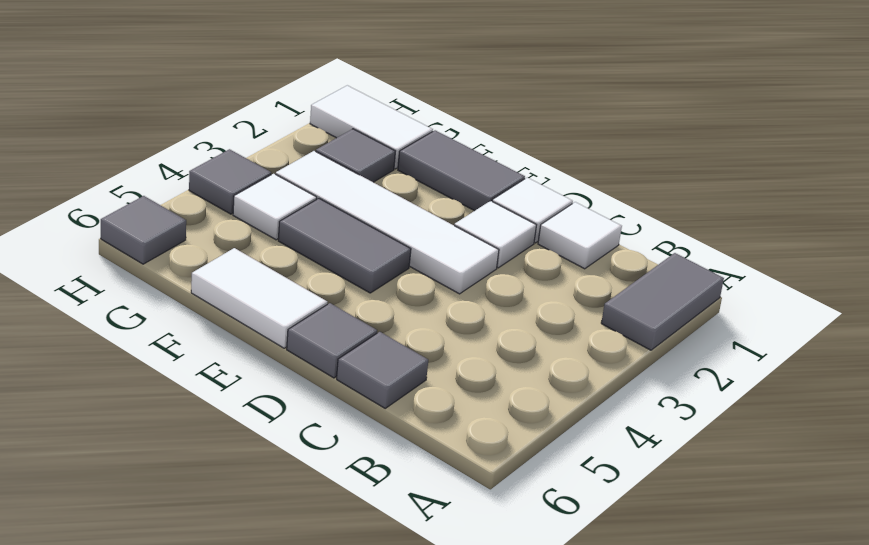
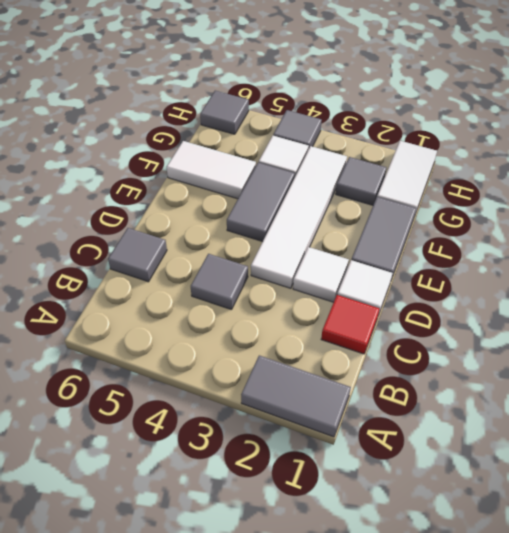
white 1x1 tile [538,202,622,269] -> red 1x1 tile [321,295,379,354]
grey 1x1 tile [287,303,377,378] -> grey 1x1 tile moved to [191,254,248,310]
white 1x2 tile [191,248,327,348] -> white 1x2 tile turned to [167,141,256,199]

